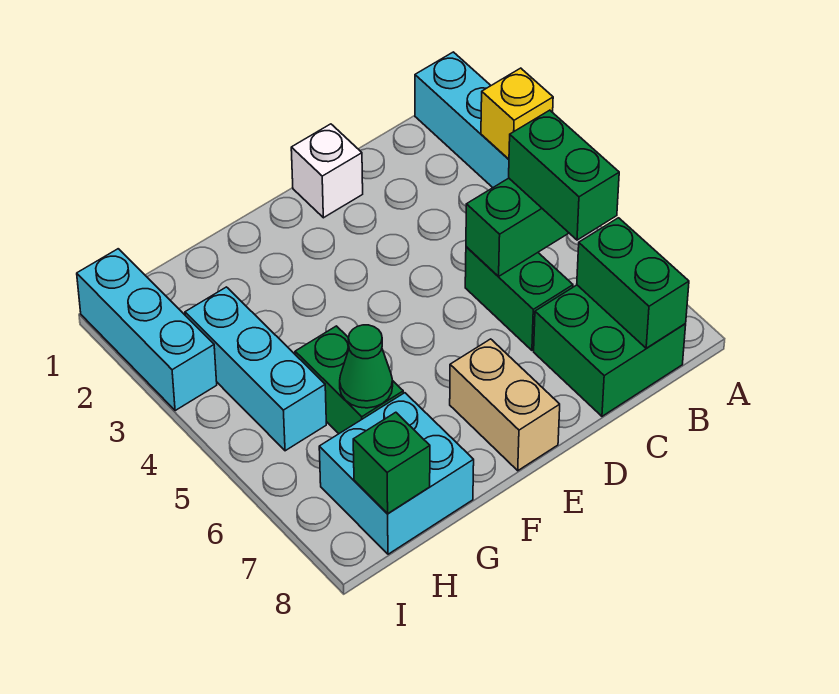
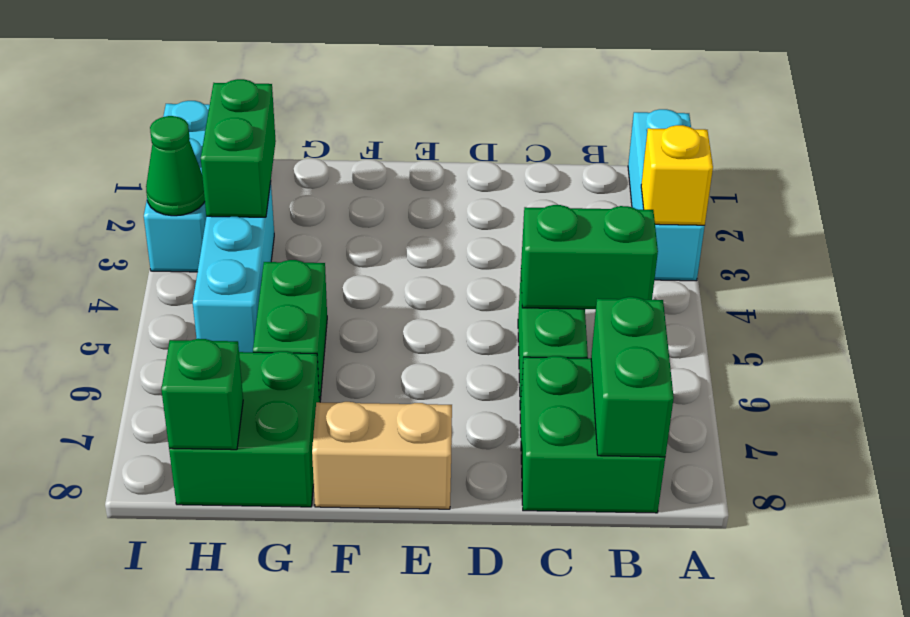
green 1x2 brick [509,110,619,240] -> green 1x2 brick moved to [201,79,276,217]
white 1x1 brick [291,124,363,218] -> none
tan 1x2 brick [450,339,560,471] -> tan 1x2 brick turned to [312,402,452,509]
green 1x1 cone [340,325,393,408] -> green 1x1 cone moved to [146,116,205,216]
cyan 2x2 brick [319,393,474,554] -> green 2x2 brick [169,351,319,507]

